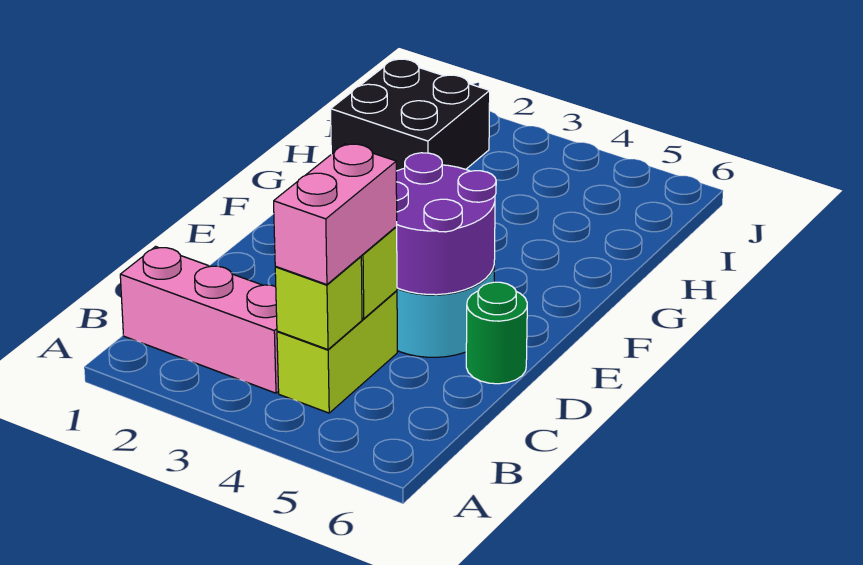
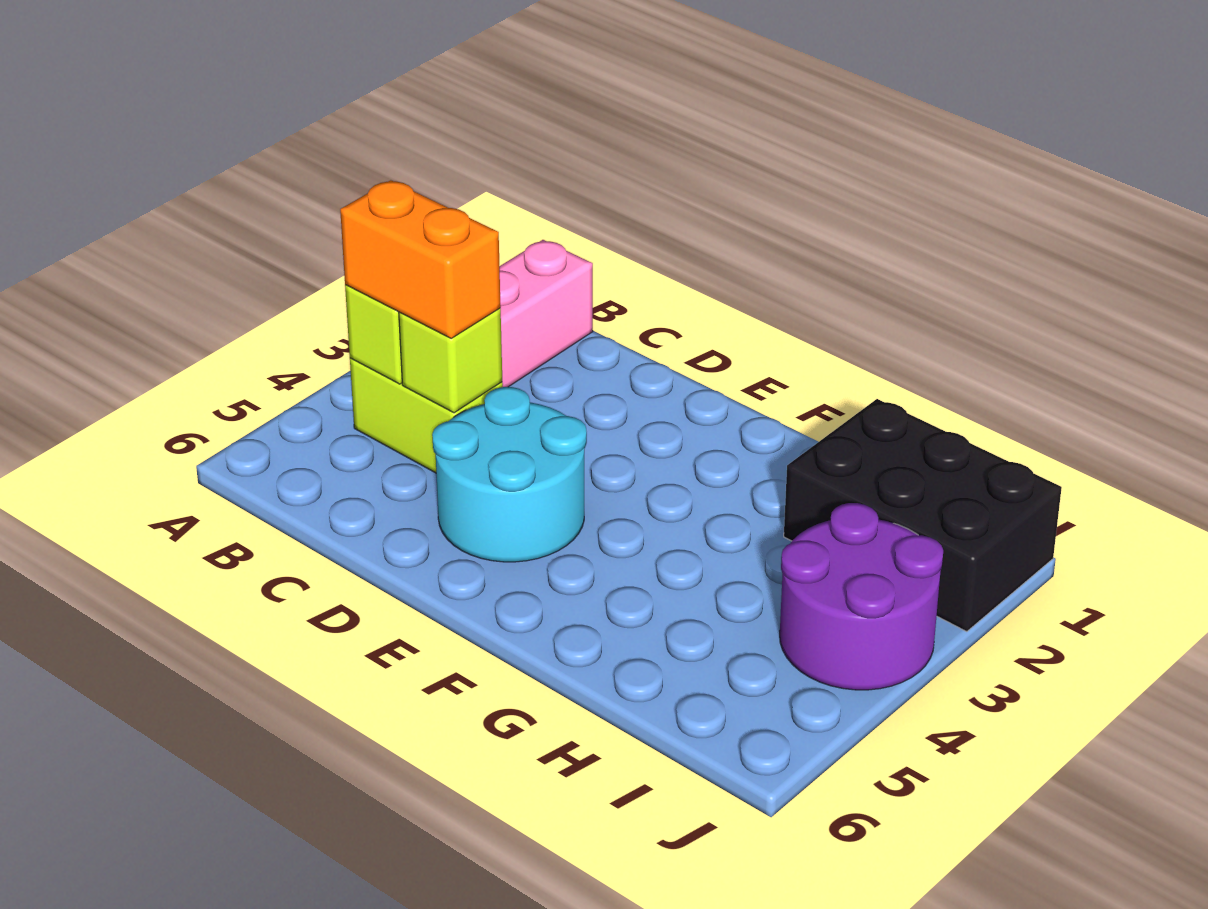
pink 1x2 brick [274,144,397,285] -> orange 1x2 brick [340,180,501,338]
purple 2x2 round brick [396,153,496,295] -> purple 2x2 round brick moved to [780,503,943,690]
green 1x1 round brick [466,282,527,384] -> none
black 2x2 brick [331,59,490,171] -> black 2x3 brick [784,399,1062,632]

